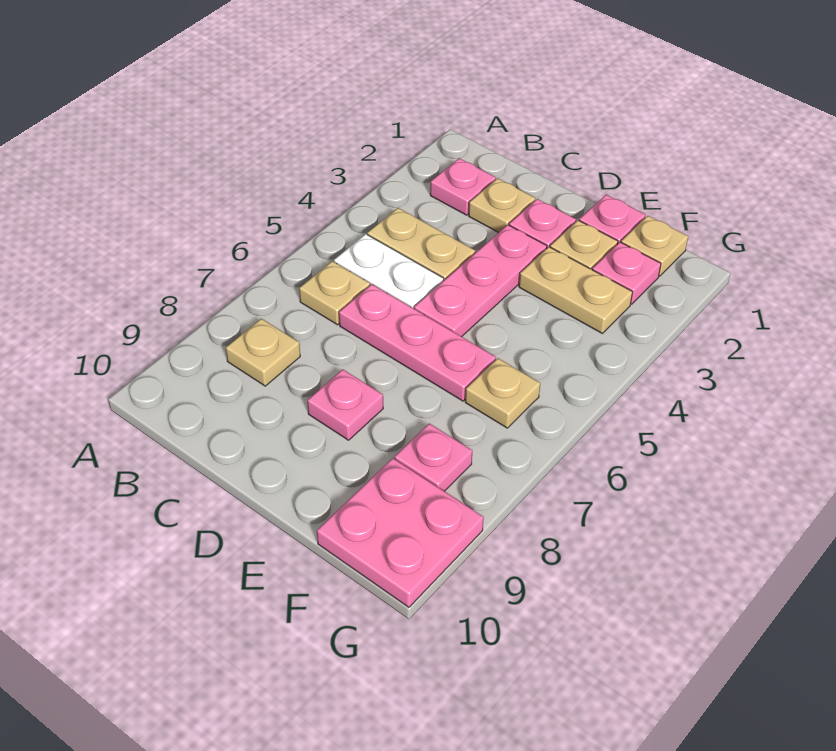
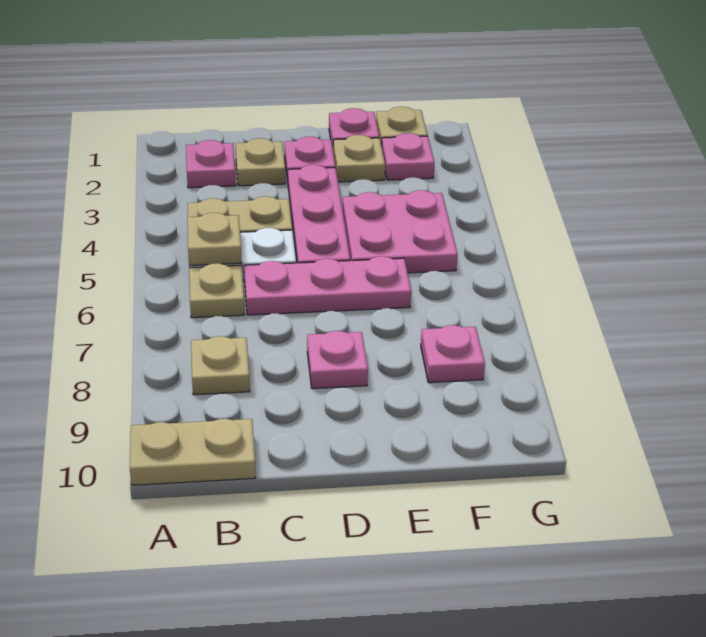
tan 1x2 plate [519,247,632,333] -> tan 1x2 plate moved to [130,419,256,485]
tan 1x1 plate [465,358,540,428] -> tan 1x1 plate moved to [187,213,242,265]
pink 2x2 plate [317,458,484,607] -> pink 2x2 plate moved to [342,190,458,273]

